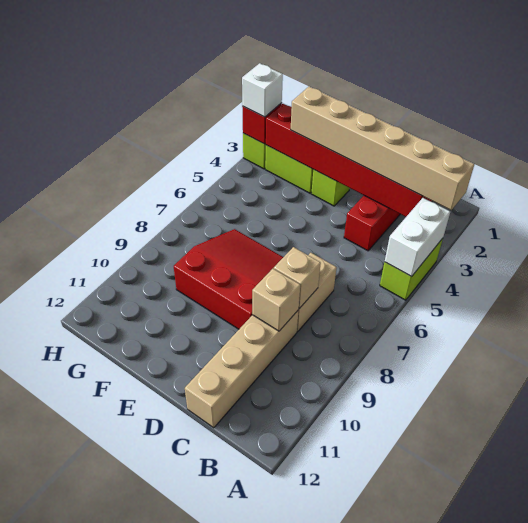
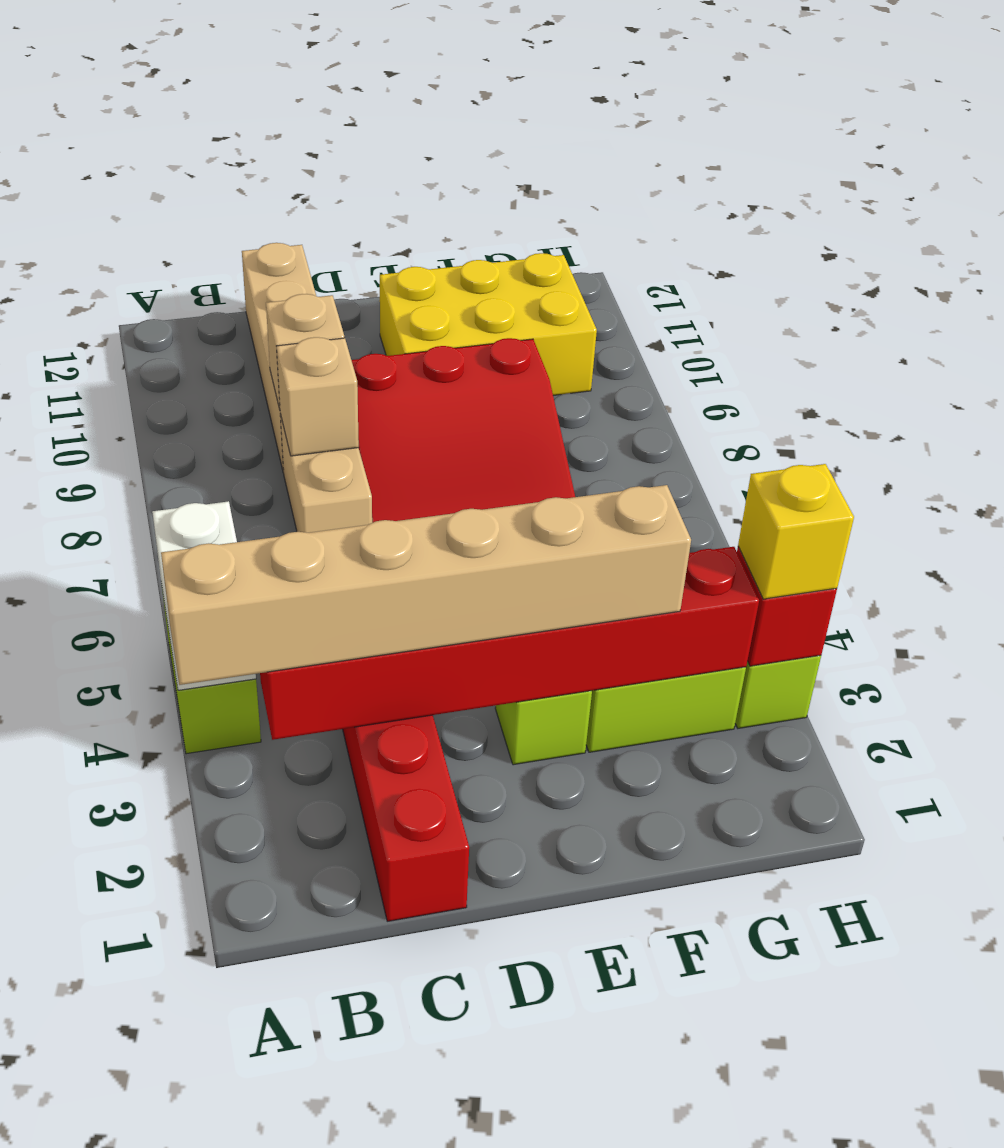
none -> yellow 2x3 brick [380,253,597,396]
white 1x1 brick [242,63,283,117] -> yellow 1x1 brick [738,464,854,599]

